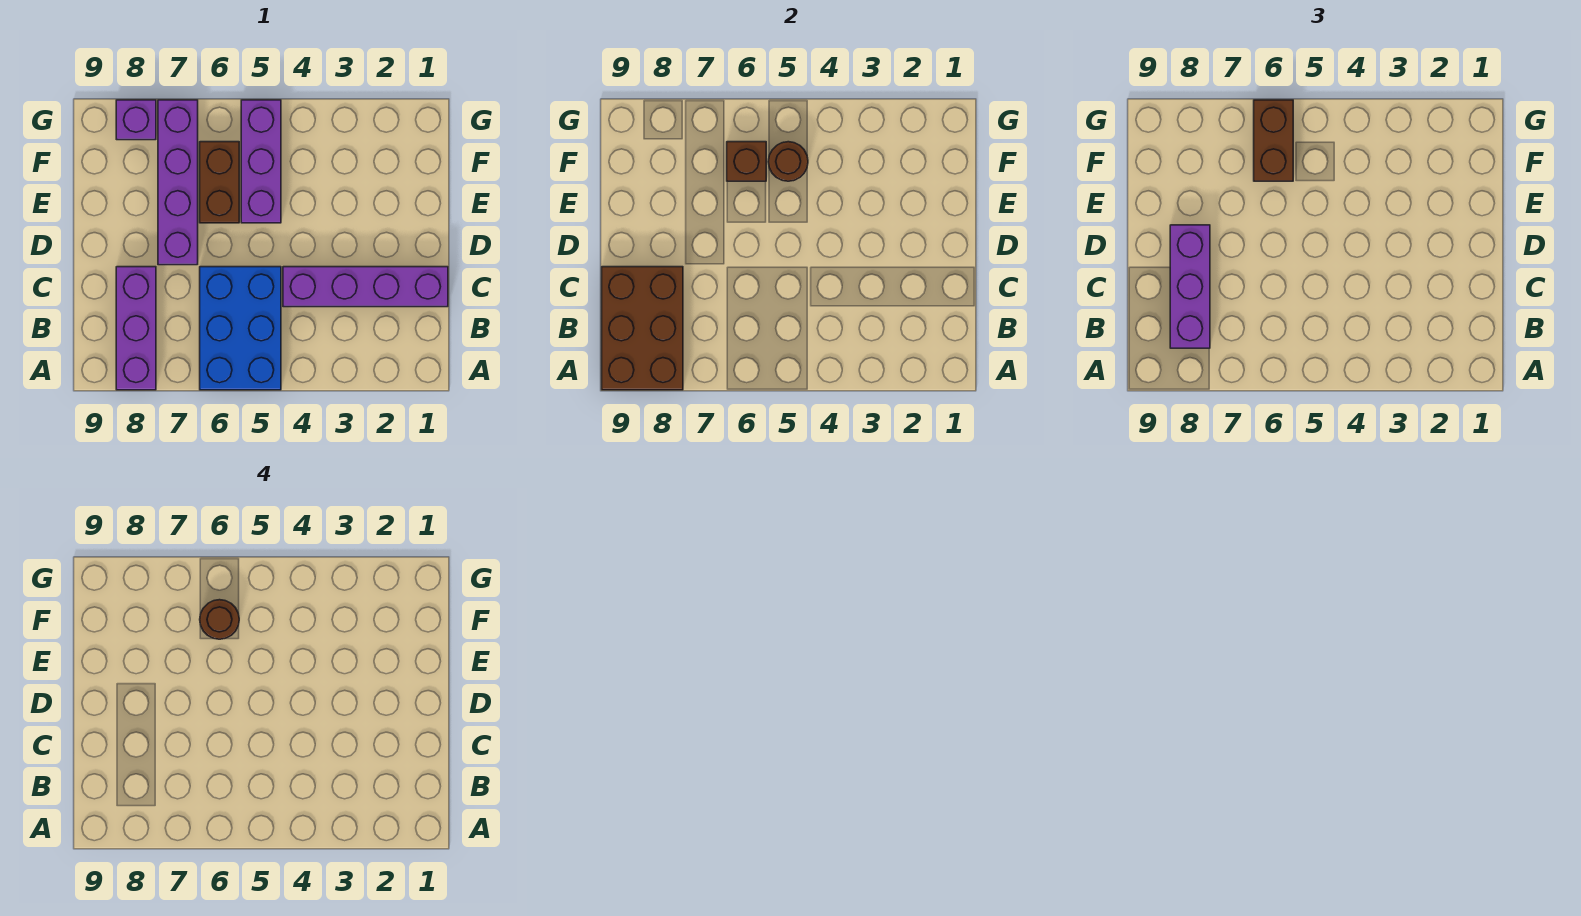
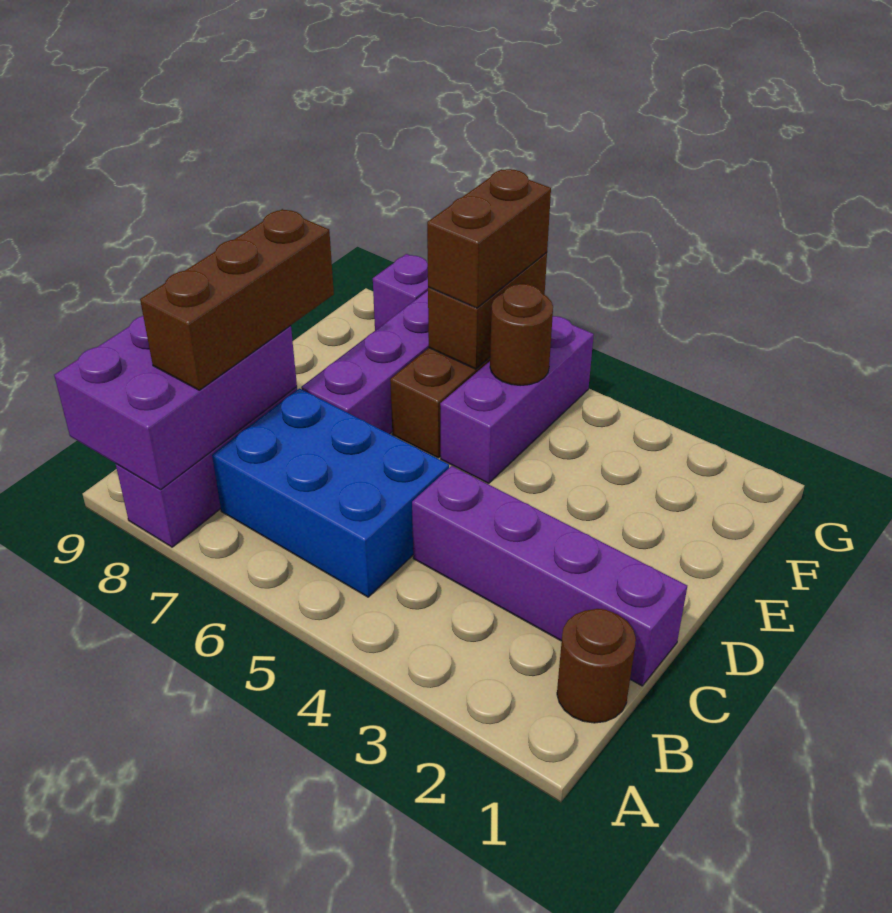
blue 2x3 brick [200,267,281,390] -> blue 2x3 brick turned to [212,388,449,597]
brown 2x3 brick [602,267,683,390] -> purple 2x3 brick [54,316,297,490]
purple 1x3 brick [1170,225,1210,348] -> brown 1x3 brick [140,209,334,390]
brown 1x1 brick [727,142,766,181] -> brown 1x2 brick [428,252,547,369]
brown 1x1 round brick [200,600,239,639] -> brown 1x1 round brick moved to [557,609,636,723]

